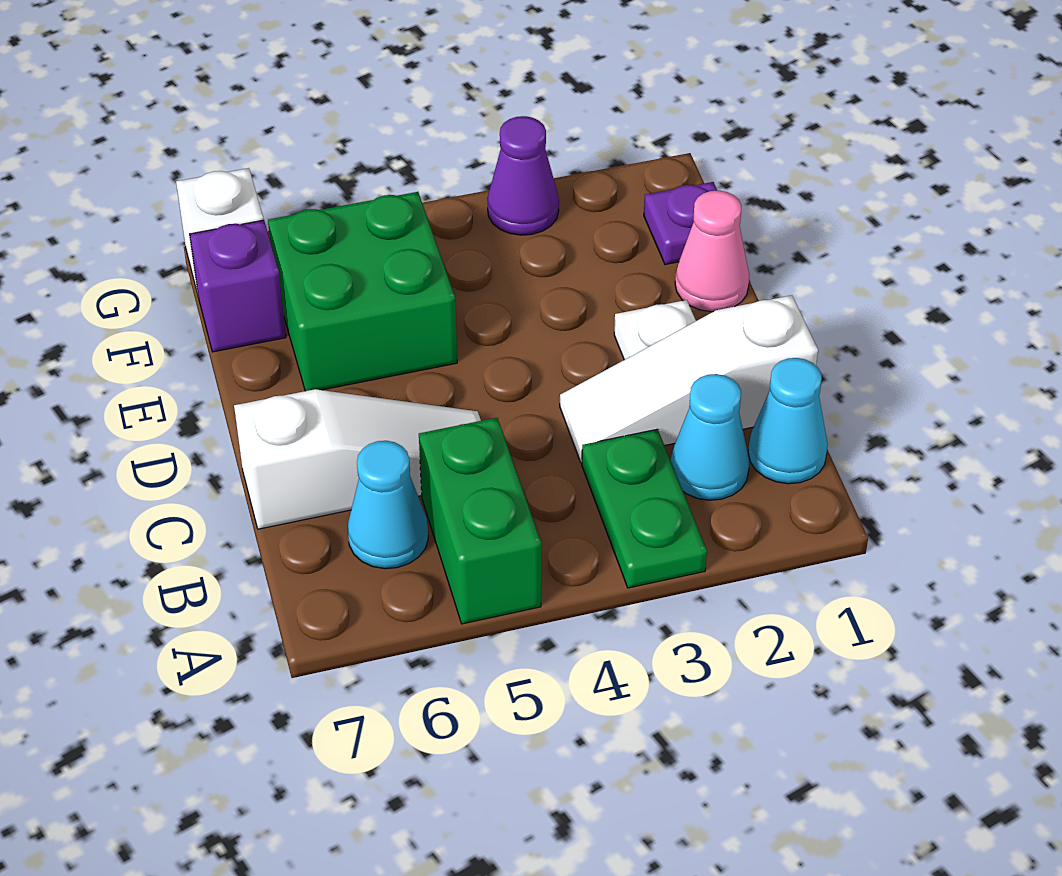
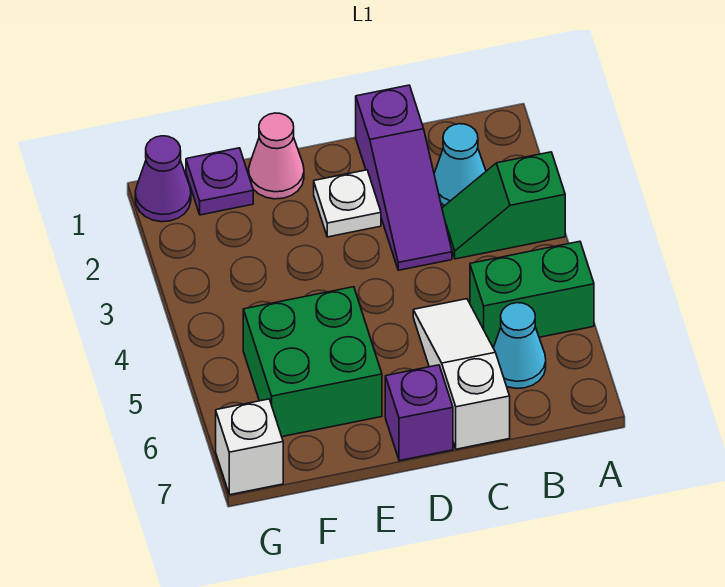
green 1x2 plate [582,429,707,588] -> green 1x2 slope [442,152,565,259]
cyan 1x1 cone [748,358,828,484] -> none
white 1x3 slope [560,295,818,463] -> purple 1x3 slope [356,85,452,270]
purple 1x1 brick [190,220,286,352] -> purple 1x1 brick moved to [385,365,453,461]
purple 1x1 cone [487,116,559,235] -> purple 1x1 cone moved to [135,136,191,222]

